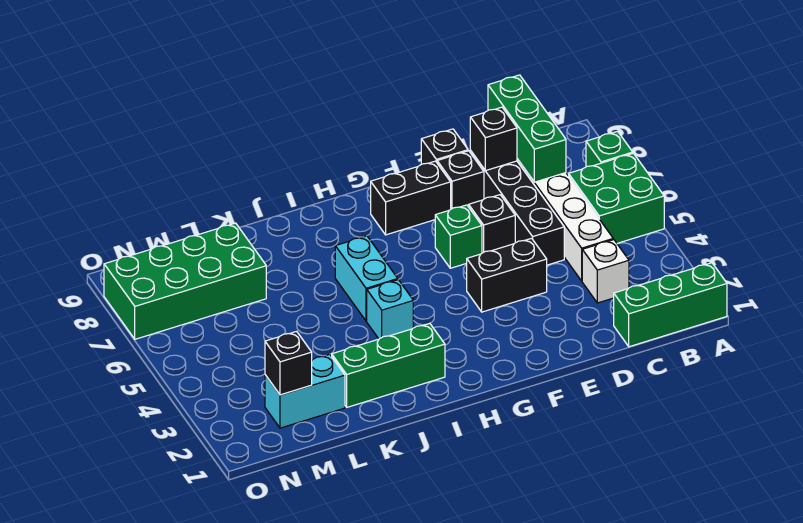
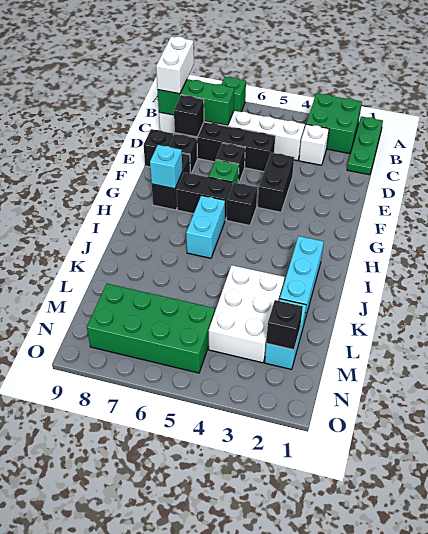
green 1x3 brick [614,263,727,347] -> green 1x3 plate [347,116,383,175]
green 2x2 brick [569,153,664,243] -> green 2x2 brick moved to [306,93,362,154]
none -> white 1x2 brick [156,36,194,94]
none -> black 1x1 brick [227,182,257,225]
none -> black 1x2 brick [176,172,232,220]
green 1x3 brick [332,323,445,407] -> cyan 1x3 brick [280,236,324,322]
cyan 1x1 brick [367,280,413,339] -> cyan 1x1 brick moved to [150,145,182,189]
cyan 1x2 brick [335,236,398,321] -> cyan 1x2 brick turned to [186,195,225,258]
none -> white 2x3 brick [209,265,285,363]
green 2x4 brick [104,223,266,339] -> green 2x4 brick turned to [87,284,215,373]

